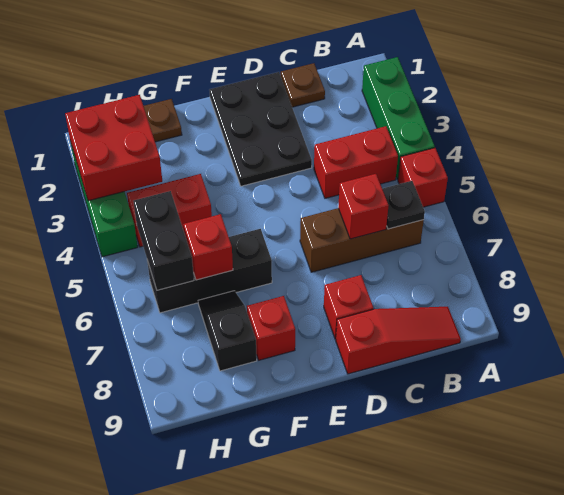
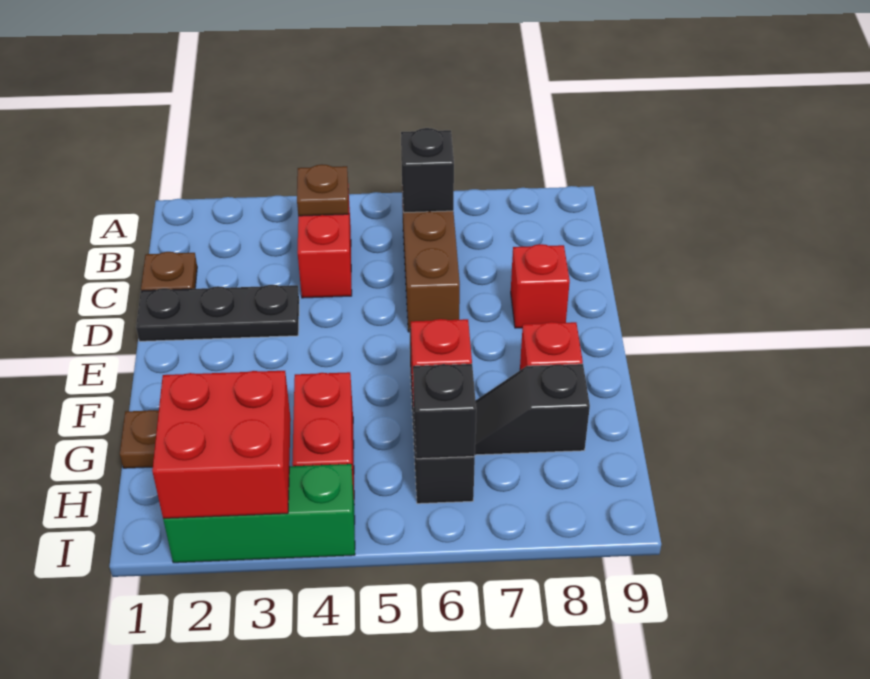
green 1x3 brick [362,57,435,180] -> none
red 1x1 brick [398,148,448,207] -> none
none -> brown 1x1 plate [297,165,348,216]
black 1x1 plate [382,181,425,229] -> black 1x1 brick [401,128,454,213]
red 1x3 slope [336,307,461,374] -> none
red 1x1 brick [338,174,389,239] -> none
black 2x3 plate [210,72,312,186] -> black 1x3 plate [136,285,299,341]
black 1x2 brick [133,191,194,290] -> black 1x1 brick [413,364,476,459]

